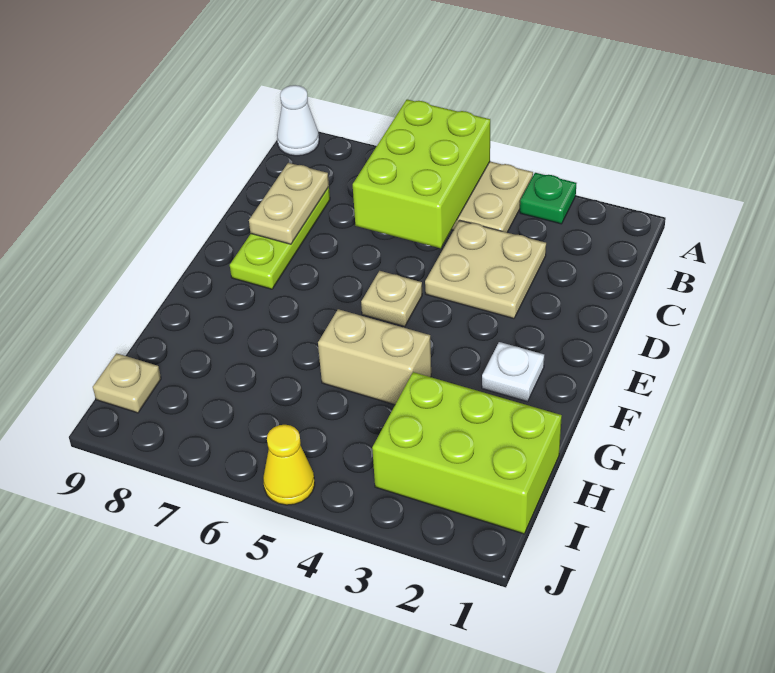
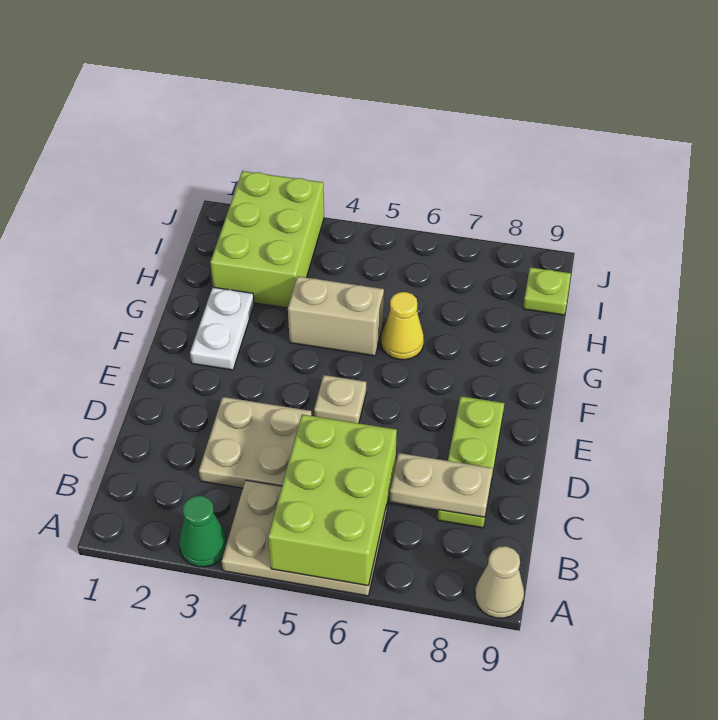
green 1x1 plate [520,173,577,224] -> green 1x1 cone [179,496,227,567]
white 1x1 cone [277,85,319,156] -> tan 1x1 cone [475,546,524,618]
tan 1x2 plate [249,163,329,244] -> tan 1x2 plate turned to [390,453,493,517]
white 1x1 plate [482,342,544,402] -> white 1x2 plate [190,287,254,370]
lime 2x3 brick [372,372,562,534] -> lime 2x3 brick turned to [210,171,324,308]
tan 1x1 plate [93,353,161,413] -> lime 1x1 plate [523,267,571,315]
yellow 1x1 cone [263,425,315,505] -> yellow 1x1 cone moved to [381,292,424,360]

